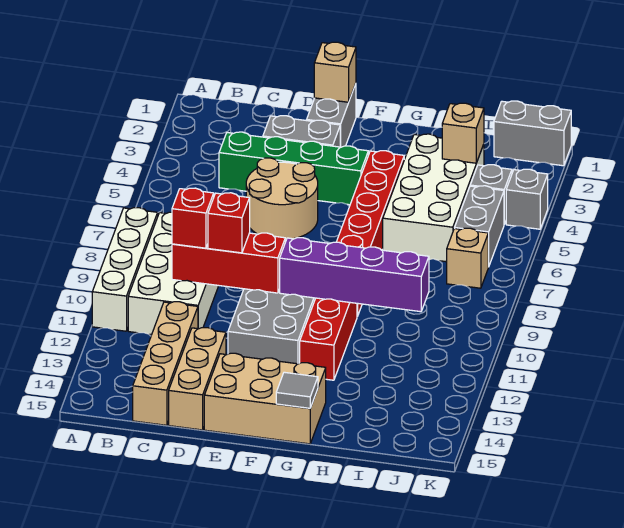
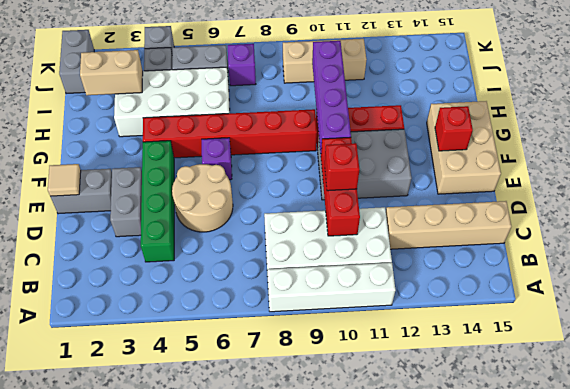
red 1x1 brick [172,188,214,248] -> red 1x1 brick moved to [435,106,473,151]
tan 1x3 brick [169,328,226,430] -> tan 1x3 brick moved to [283,39,367,83]
tan 1x1 brick [314,42,356,102] -> tan 1x1 tile [48,164,81,196]
none -> purple 1x1 brick [202,138,232,180]
grey 1x1 tile [276,372,318,408] -> none
tan 1x1 brick [442,103,484,163] -> tan 1x2 brick [80,50,143,95]
tan 1x1 brick [447,228,488,288] -> purple 1x1 brick [228,44,256,86]

